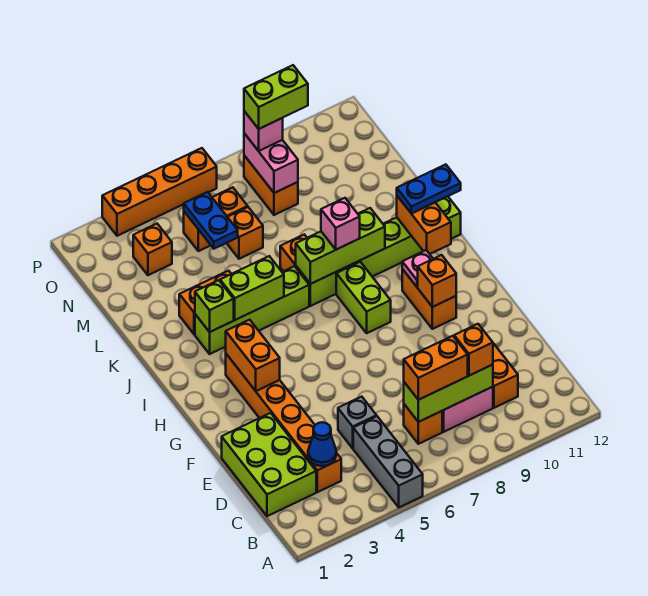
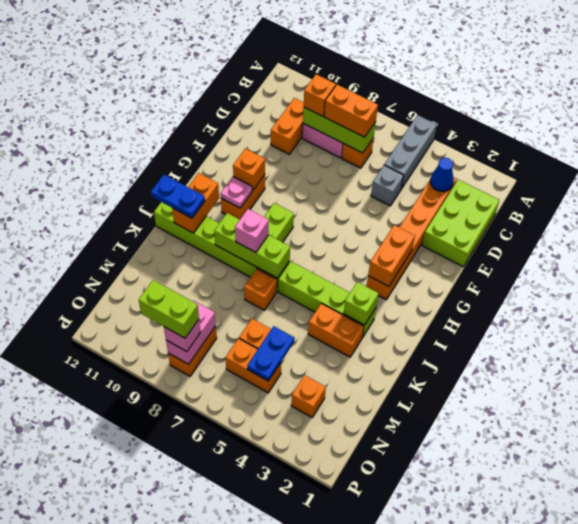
lime 1x2 brick [220,256,284,320] -> none
orange 1x4 brick [102,148,217,236] -> none

